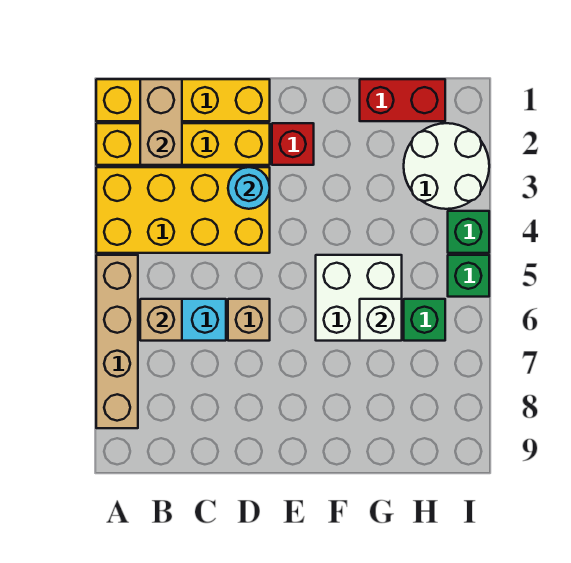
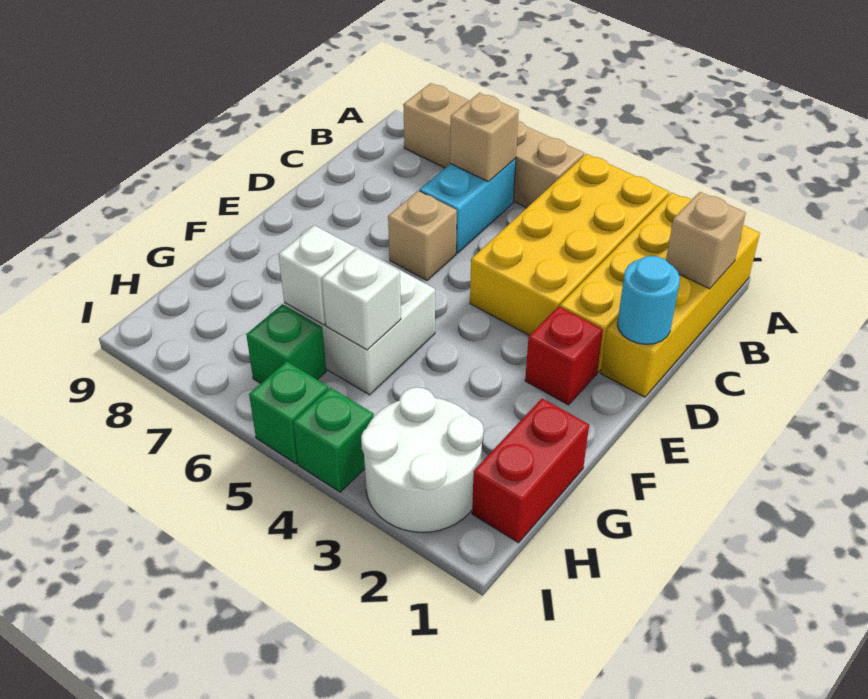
tan 1x2 brick [140,79,182,165] -> tan 1x1 brick [666,192,746,289]
cyan 1x1 round brick [228,167,270,209] -> cyan 1x1 round brick moved to [617,256,680,344]
none -> white 1x1 brick [322,248,401,350]

